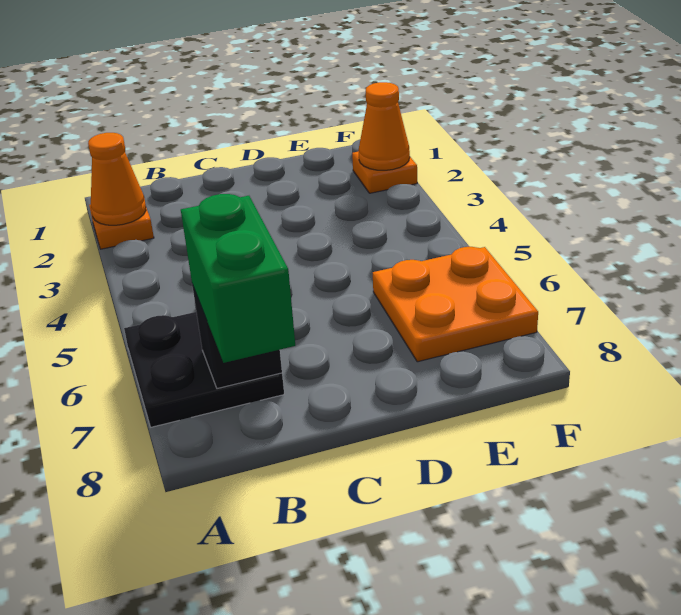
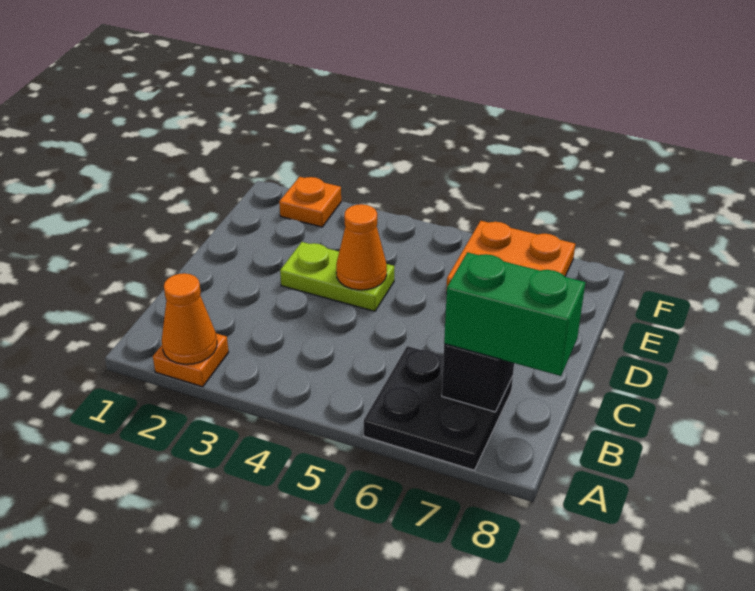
none -> lime 1x2 plate [280,242,394,311]
orange 1x1 cone [359,82,410,170] -> orange 1x1 cone moved to [336,204,387,290]

